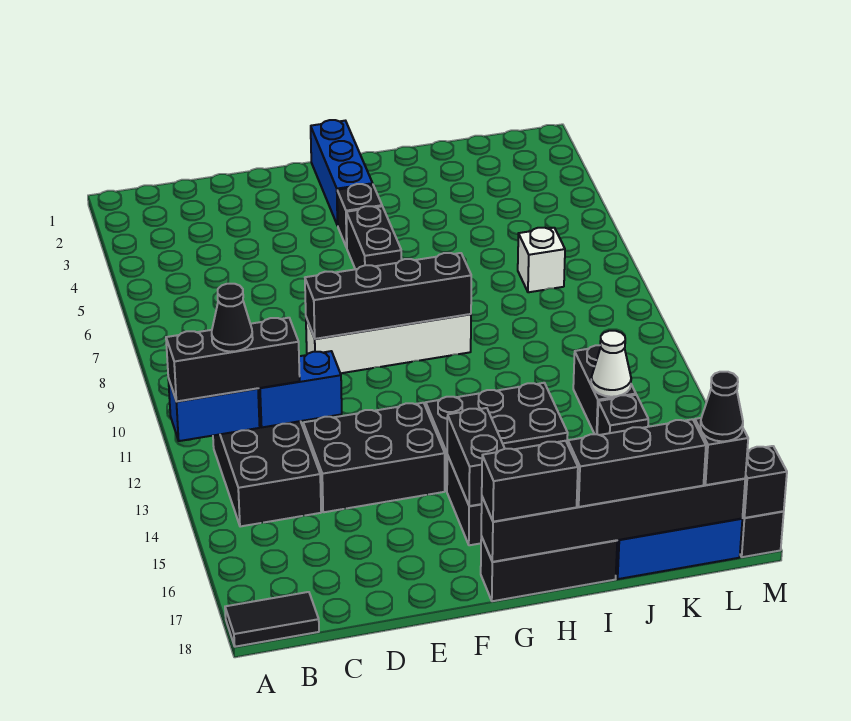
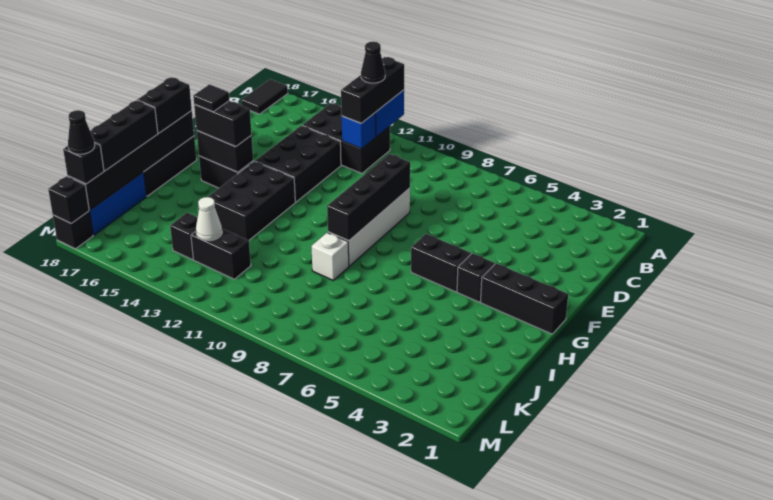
blue 1x2 brick [258,351,342,427] -> blue 1x1 brick [342,113,376,149]
blue 1x3 brick [311,120,373,226] -> black 1x3 brick [480,263,568,334]
none -> black 1x2 brick [194,101,252,147]
none -> black 1x1 tile [193,84,229,112]
white 1x1 brick [518,228,565,292] -> white 1x1 brick moved to [312,233,349,280]

